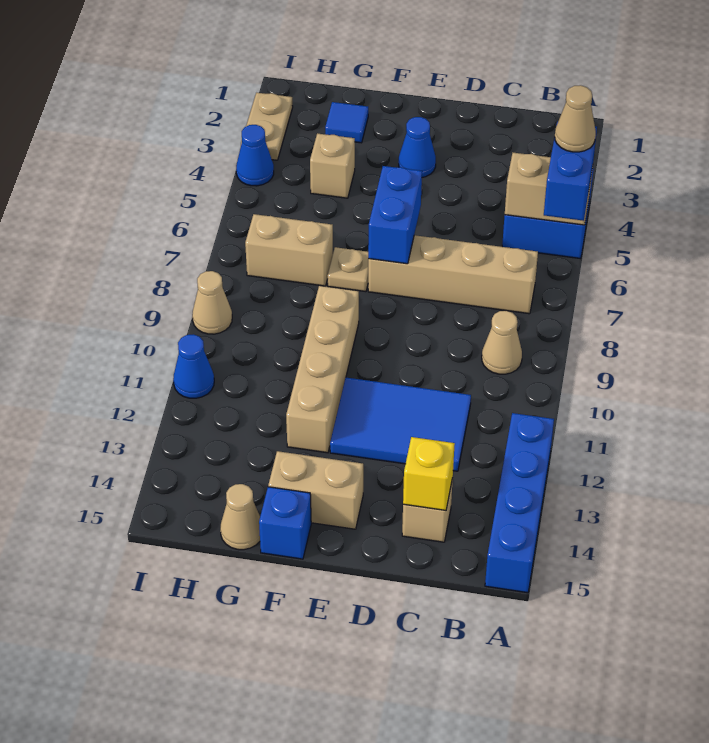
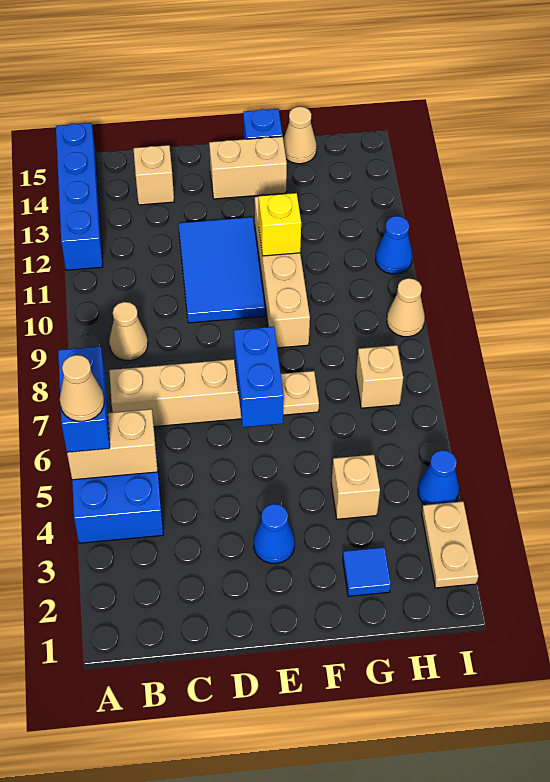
blue 2x3 tile [330,378,471,471] -> blue 2x3 tile turned to [178,217,265,323]
yellow 1x1 brick [403,437,455,511] -> yellow 1x1 brick moved to [259,193,301,256]
tan 1x2 brick [245,214,333,286] -> tan 1x1 brick [356,345,403,408]

